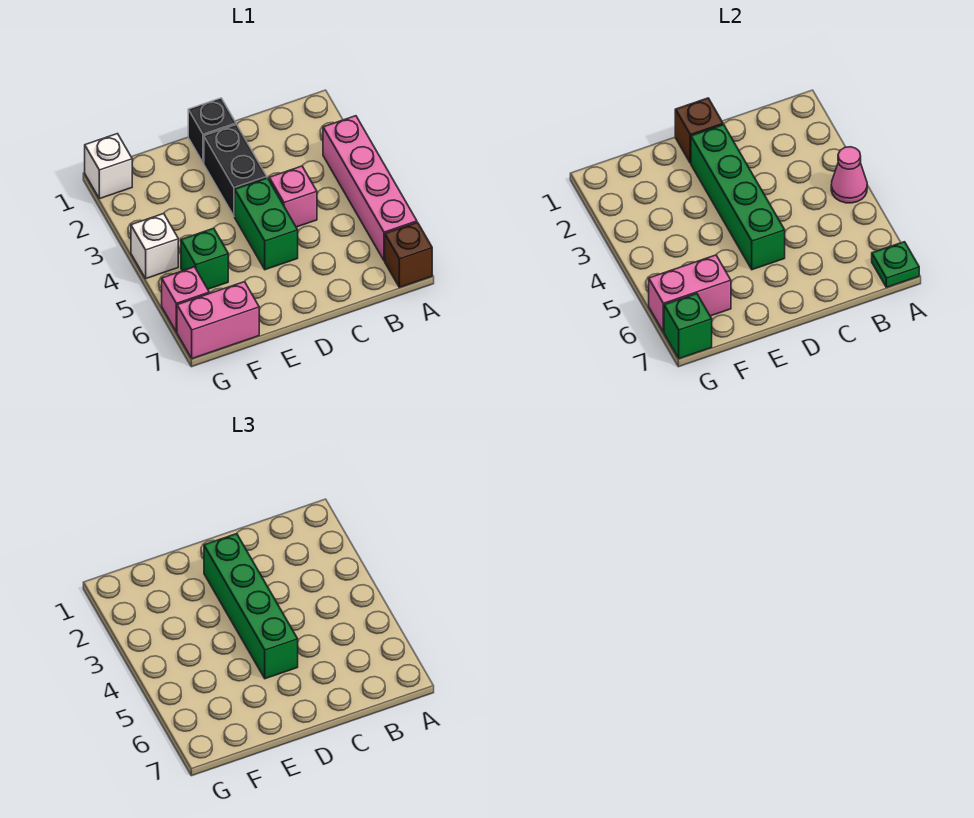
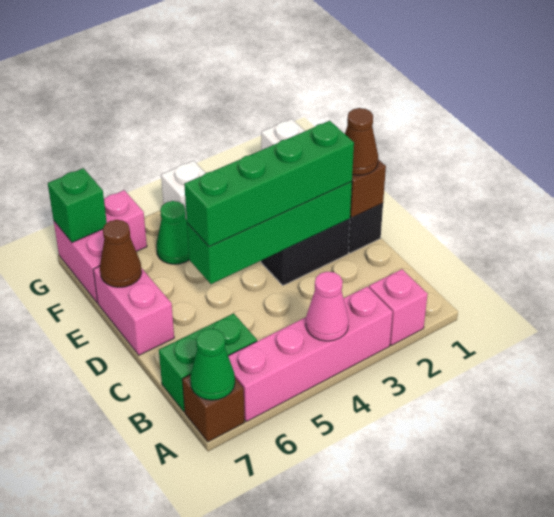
green 1x1 plate [872,242,919,287] -> green 1x1 cone [190,329,235,400]
pink 1x1 brick [269,166,317,227] -> pink 1x1 brick moved to [369,269,428,345]
none -> brown 1x1 cone [345,108,378,175]
green 1x2 brick [235,178,298,270] -> green 1x2 brick moved to [159,313,257,412]
none -> brown 1x1 cone [100,220,142,287]
green 1x1 brick [181,228,228,289] -> green 1x1 cone [156,201,189,264]
pink 1x2 brick [649,255,731,332] -> pink 1x2 brick moved to [93,266,174,355]

